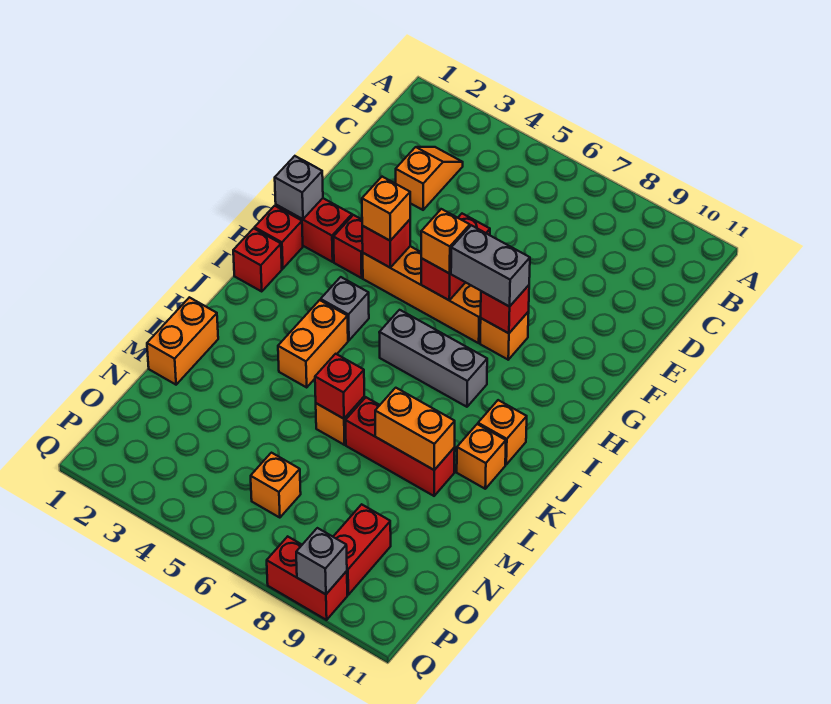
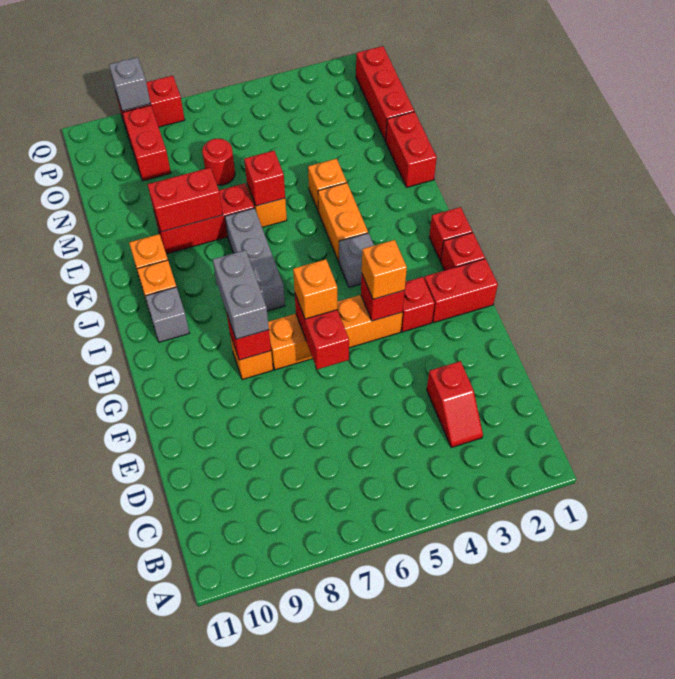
orange 1x2 slope [395,147,463,210] -> red 1x2 slope [427,361,483,448]
grey 1x1 brick [275,156,323,219] -> grey 1x1 brick moved to [145,287,189,342]
grey 1x2 brick [451,225,530,307] -> grey 1x2 brick turned to [213,250,269,339]
grey 1x3 brick [379,310,487,407] -> grey 1x3 brick turned to [225,208,285,311]
orange 1x2 brick [147,297,218,385] -> red 1x2 brick [386,112,437,187]
orange 1x2 brick [375,388,455,470] -> red 1x2 brick [148,168,223,232]
none -> red 1x3 brick [356,46,414,141]
none -> red 1x1 round brick [202,139,235,185]
orange 1x1 brick [251,453,301,518] -> orange 1x1 brick moved to [308,159,347,212]

